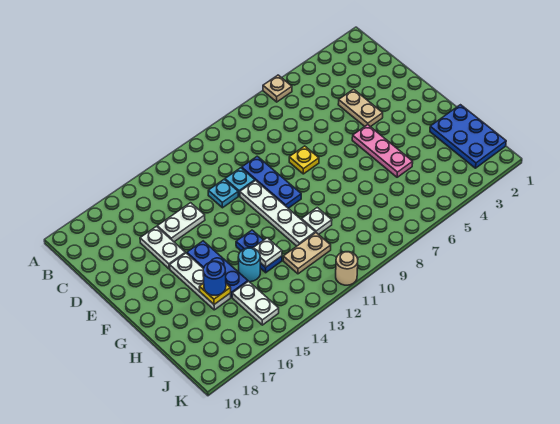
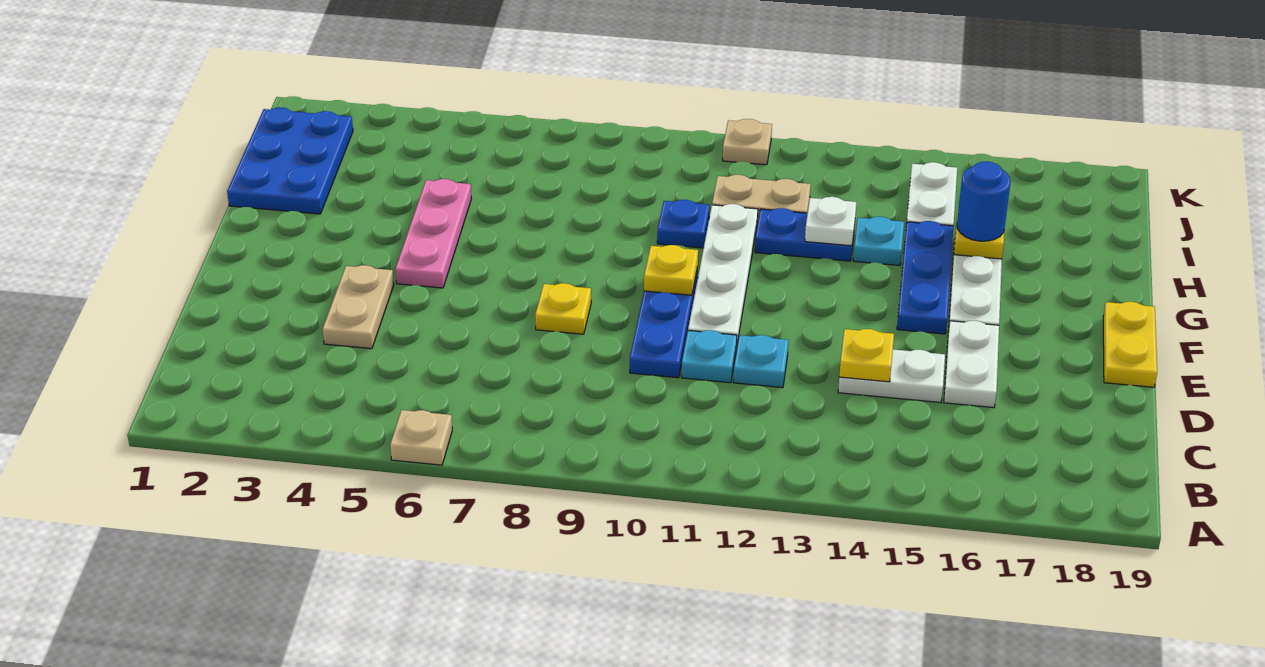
none -> yellow 1x1 plate [839,329,894,382]
none -> yellow 1x2 plate [1103,302,1157,387]
none -> yellow 1x1 plate [644,245,698,295]
blue 1x2 plate [236,230,282,273] -> blue 1x2 plate turned to [755,208,855,261]
white 1x1 plate [302,208,332,234] -> blue 1x1 plate [657,200,709,248]
cyan 1x1 round brick [238,248,260,282] -> cyan 1x1 plate [853,217,904,265]
tan 1x1 round brick [336,252,358,285] -> tan 1x1 plate [723,119,772,165]

